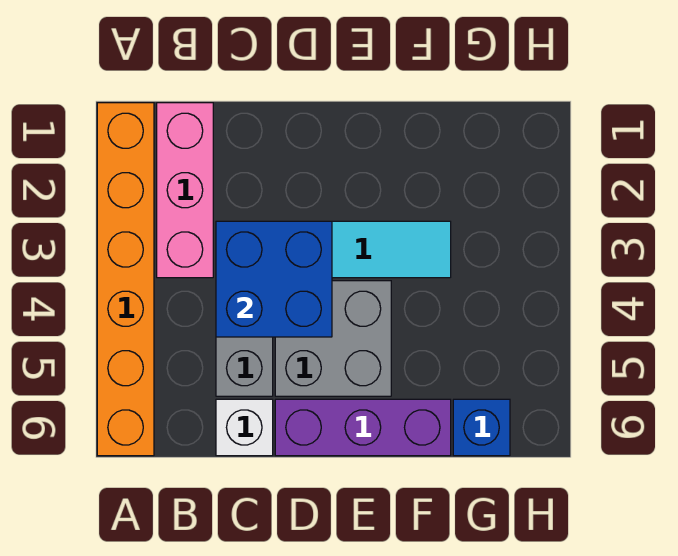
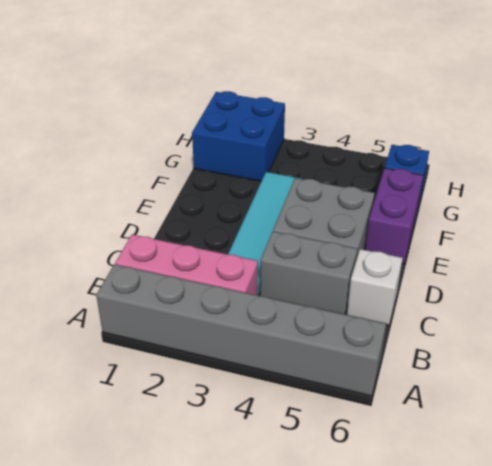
orange 1x6 brick [97,103,154,456] -> grey 1x6 brick [96,264,386,396]
blue 2x2 brick [216,221,332,337] -> blue 2x2 brick moved to [192,91,285,181]
purple 1x3 brick [275,399,451,456] -> purple 1x2 brick [365,168,423,264]

